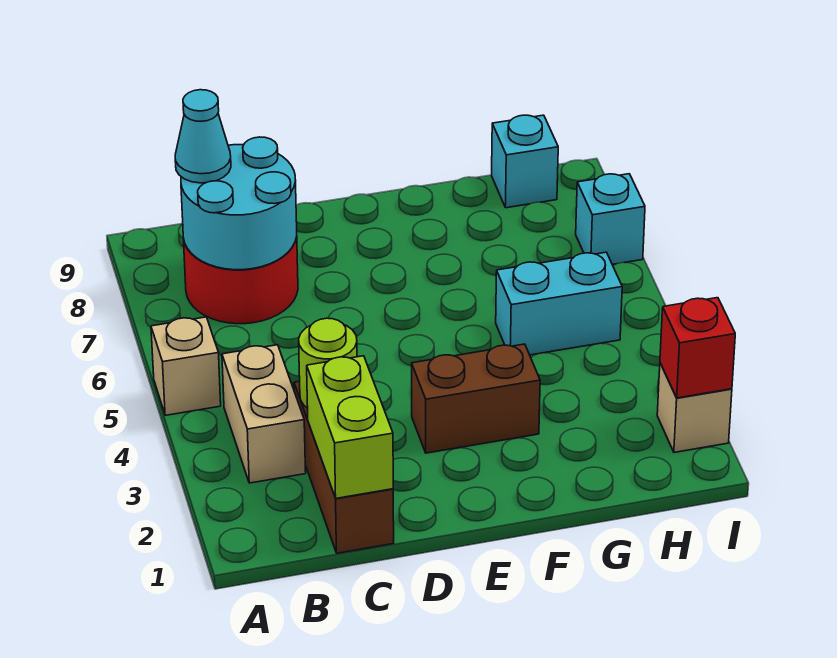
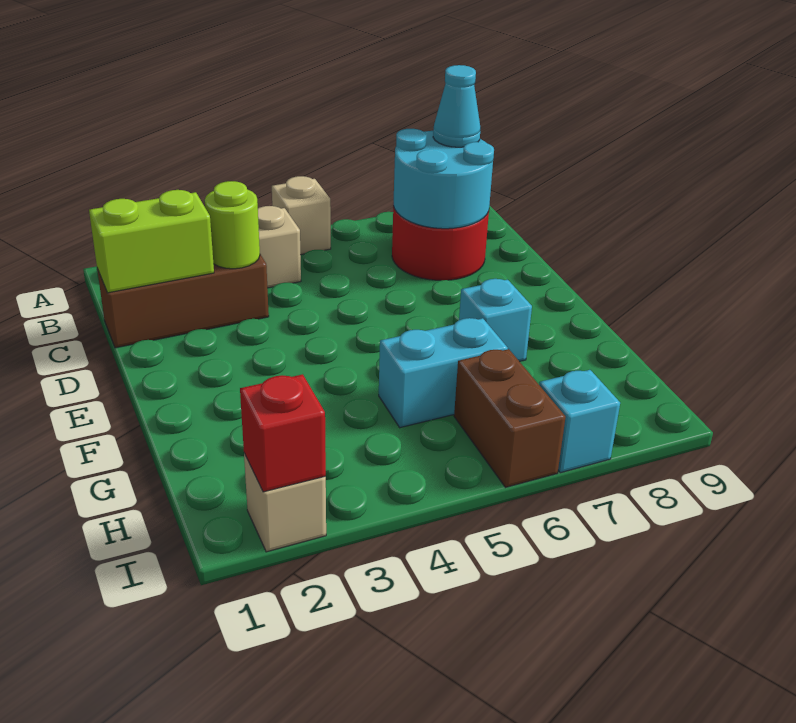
brown 1x2 brick [412,344,540,453] -> brown 1x2 brick moved to [454,349,566,487]
cyan 1x2 brick [496,252,622,355] -> cyan 1x2 brick turned to [379,318,508,428]
cyan 1x1 brick [492,115,558,208] -> cyan 1x1 brick moved to [459,279,532,362]

